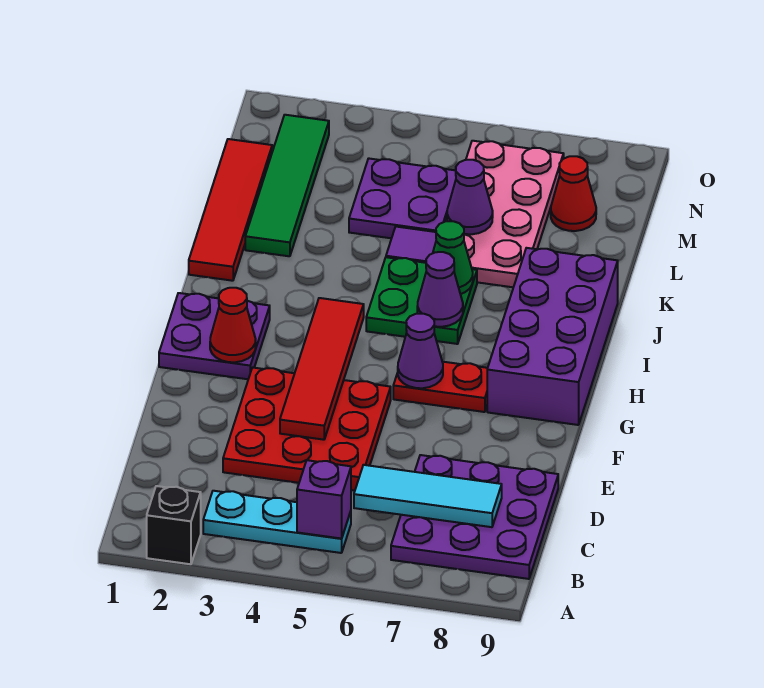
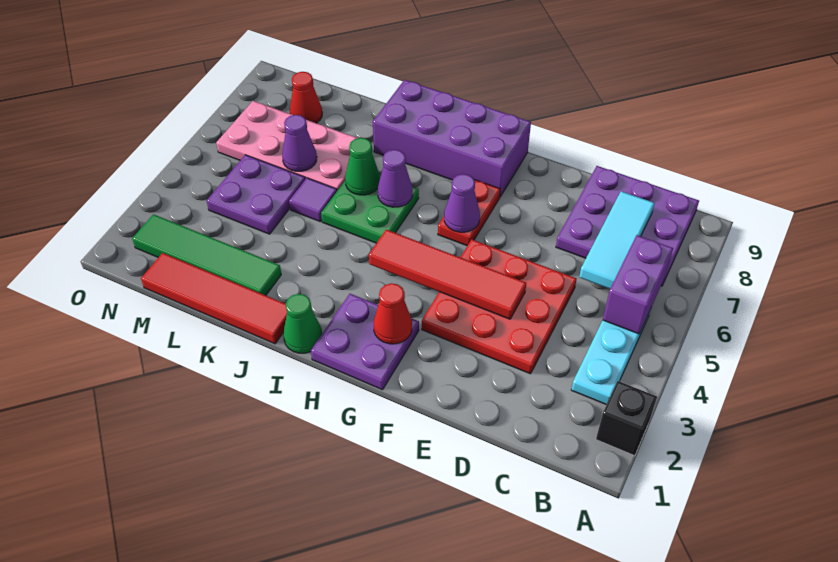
purple 1x1 brick [297,460,351,539] -> purple 1x2 brick [603,235,673,334]
none -> green 1x1 cone [283,294,322,353]

